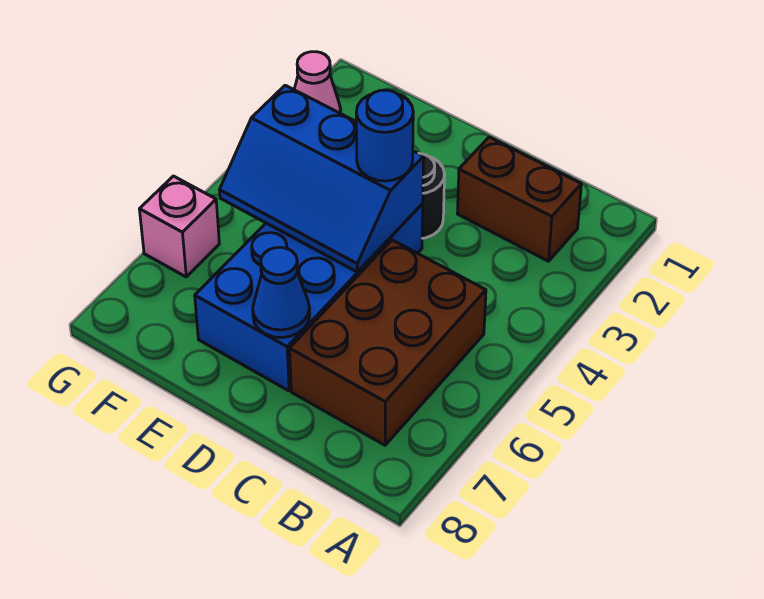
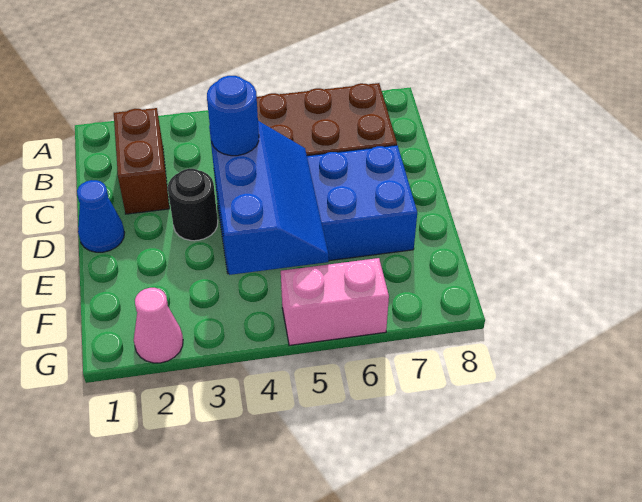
blue 1x1 cone [253,247,310,338] -> blue 1x1 cone moved to [77,180,125,252]
pink 1x1 brick [140,176,219,277] -> pink 1x2 brick [281,258,389,345]

